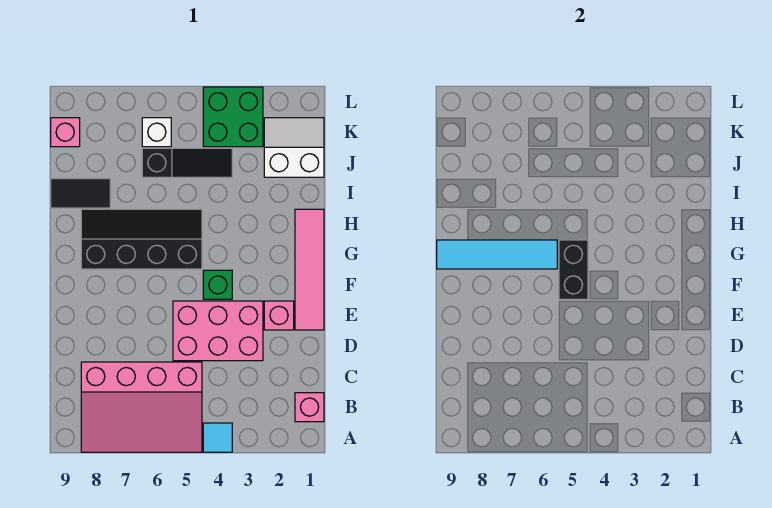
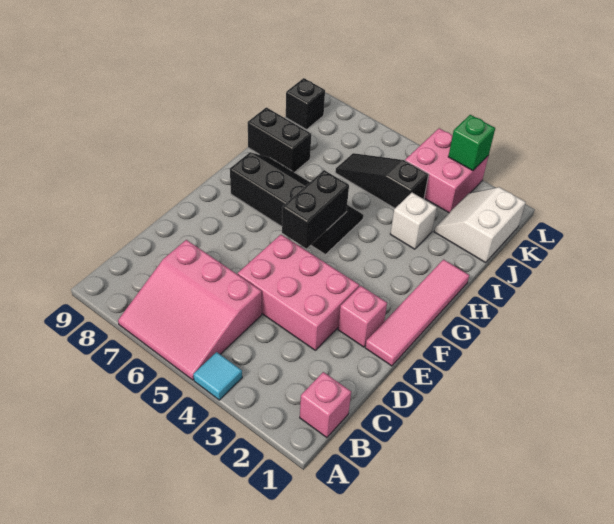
pink 3x4 slope [81,362,202,452] -> pink 3x3 slope [118,240,262,380]
green 1x1 brick [203,270,232,299] -> green 1x1 brick moved to [448,115,495,171]
cyan 1x4 tile [437,240,557,269] -> none
black 1x2 tile [51,179,110,208] -> black 1x2 brick [248,107,311,173]
white 2x2 slope [264,118,324,177] -> white 2x2 slope turned to [434,187,526,263]
black 1x3 slope [142,148,232,177] -> black 1x3 slope turned to [335,153,429,208]
green 2x2 brick [203,87,263,147] -> pink 2x2 brick [405,128,489,213]
white 1x1 brick [142,118,171,147] -> white 1x1 brick moved to [390,193,437,249]
pink 1x1 brick [51,118,80,147] -> black 1x1 brick [286,78,325,130]

